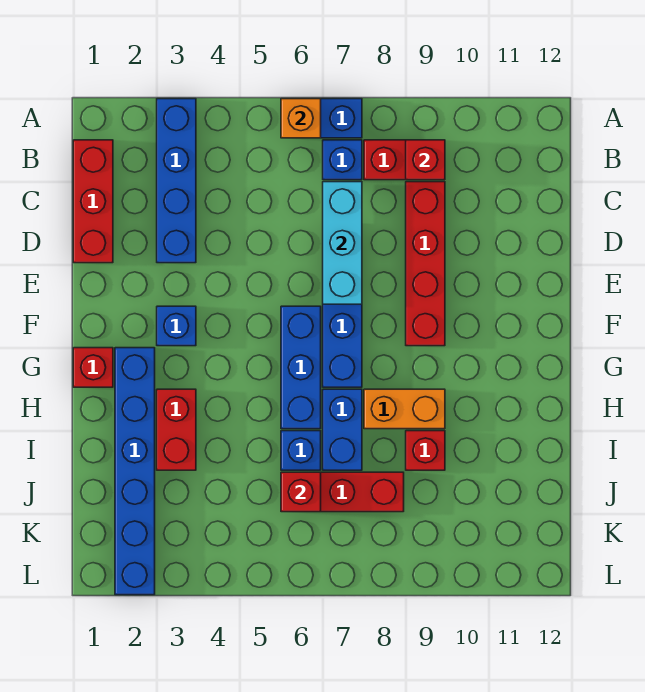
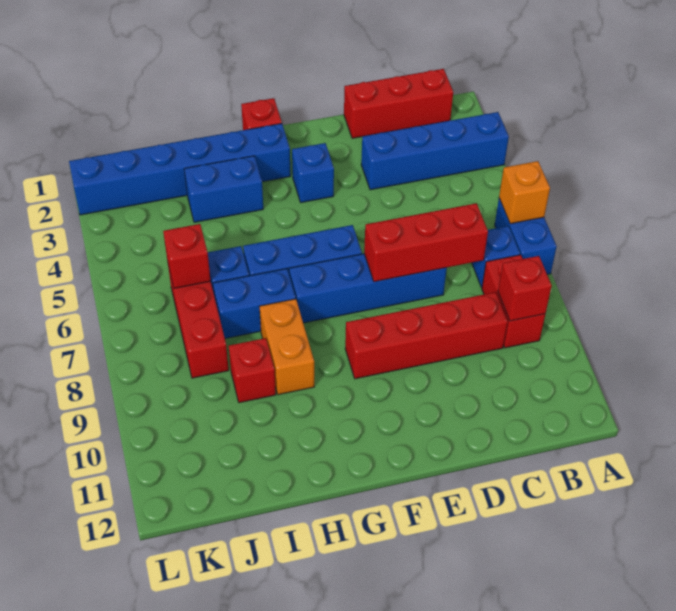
cyan 1x3 brick [323,182,362,304] -> red 1x3 brick [364,203,488,282]
red 1x2 brick [157,389,196,470] -> blue 1x2 brick [184,156,263,222]

